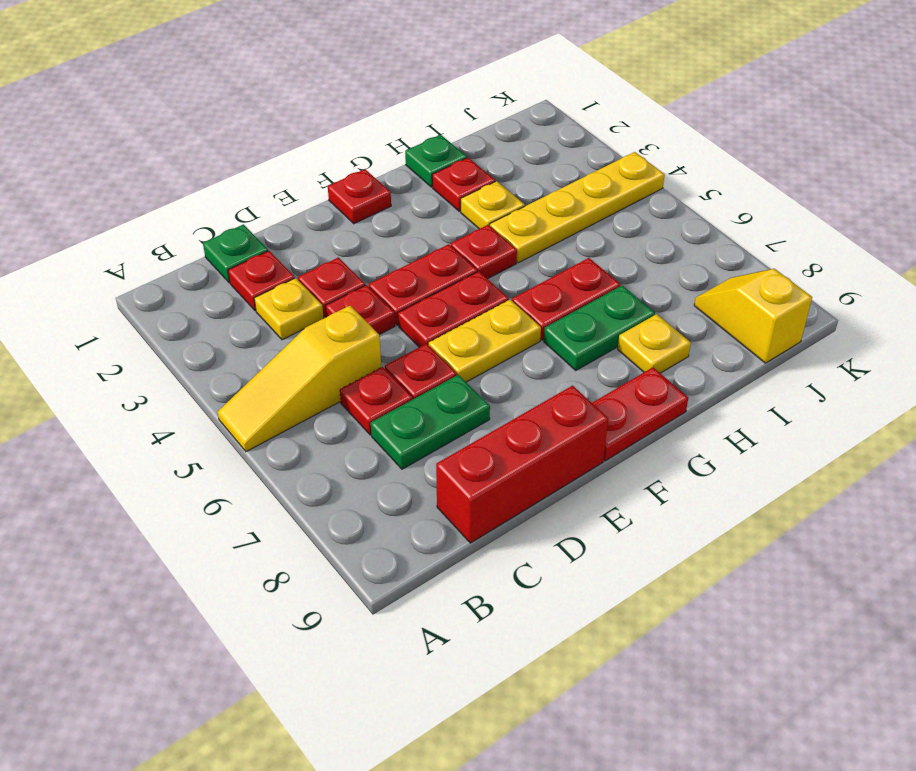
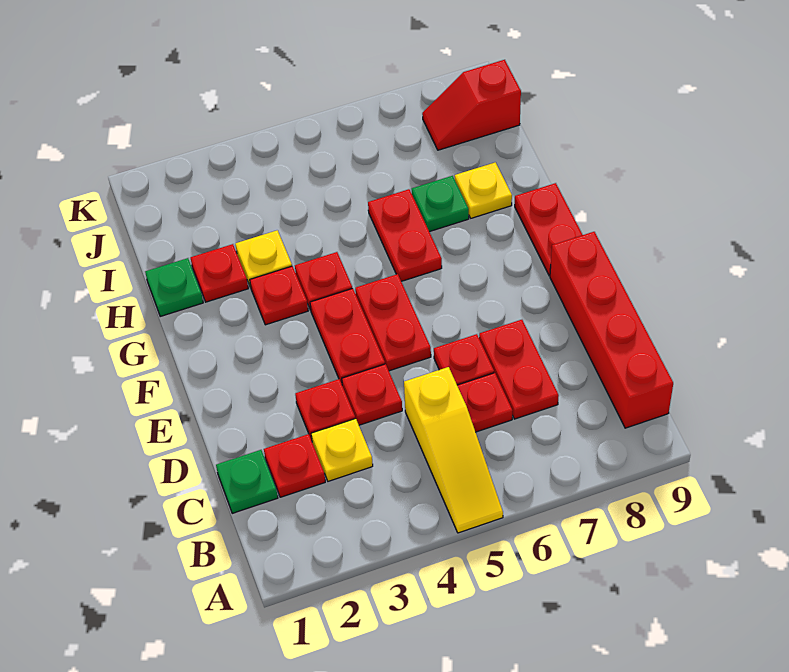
green 1x2 plate [371,375,490,469] -> red 1x2 plate [479,320,559,419]
red 1x3 brick [436,386,608,543] -> red 1x4 brick [550,232,673,428]
yellow 1x2 plate [429,300,541,382] -> none
red 1x1 plate [328,169,391,224] -> red 1x1 plate moved to [250,266,308,325]
green 1x2 plate [544,286,655,370] -> green 1x1 plate [412,176,469,232]
yellow 1x4 plate [490,152,665,263] -> none
yellow 1x2 slope [694,269,812,363] -> red 1x2 slope [422,60,521,150]

